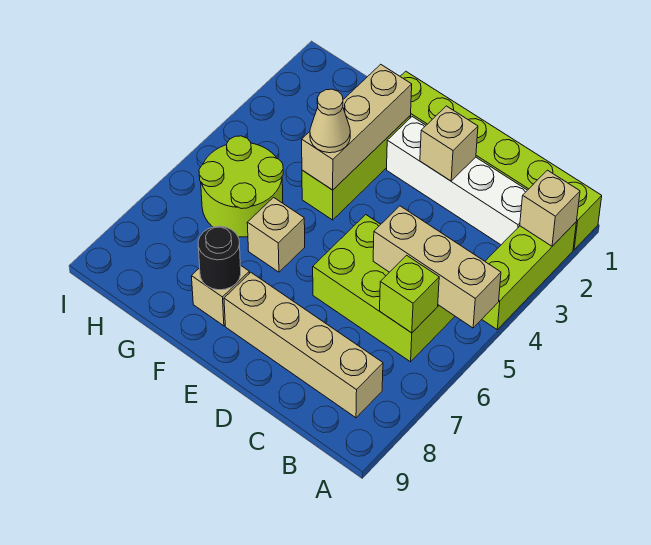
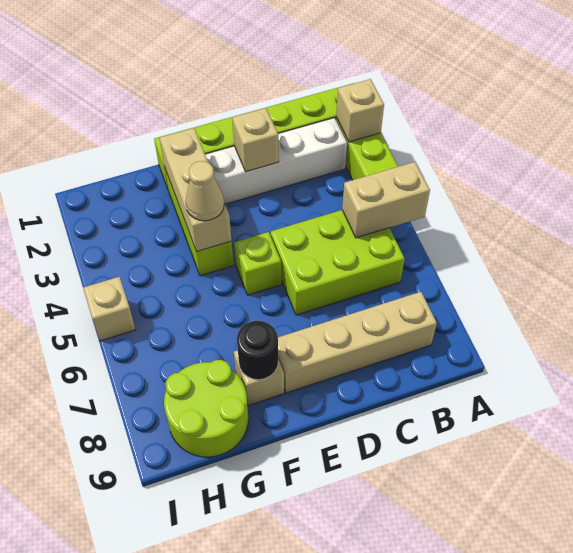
tan 1x3 brick [373,206,501,328] -> tan 1x2 brick [342,162,430,238]
lime 1x1 brick [380,255,439,333] -> lime 1x1 brick moved to [234,232,281,295]
tan 1x1 brick [247,197,305,272] -> tan 1x1 brick moved to [83,277,136,341]
lime 2x2 round brick [199,136,283,237] -> lime 2x2 round brick moved to [164,360,248,457]

